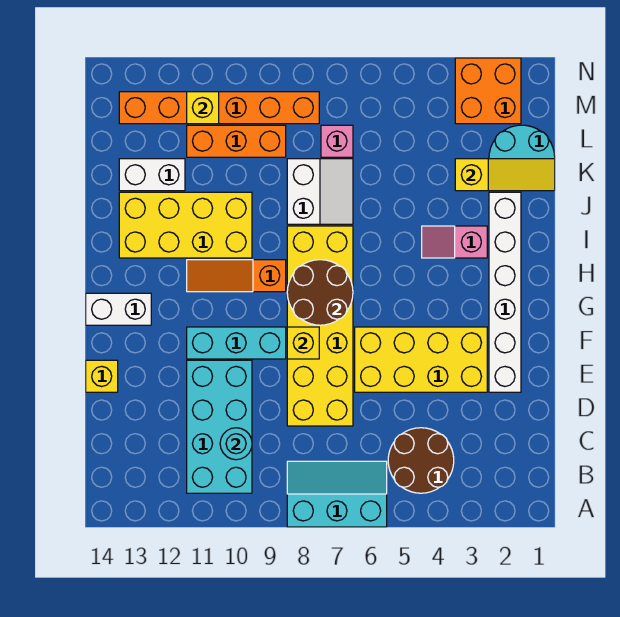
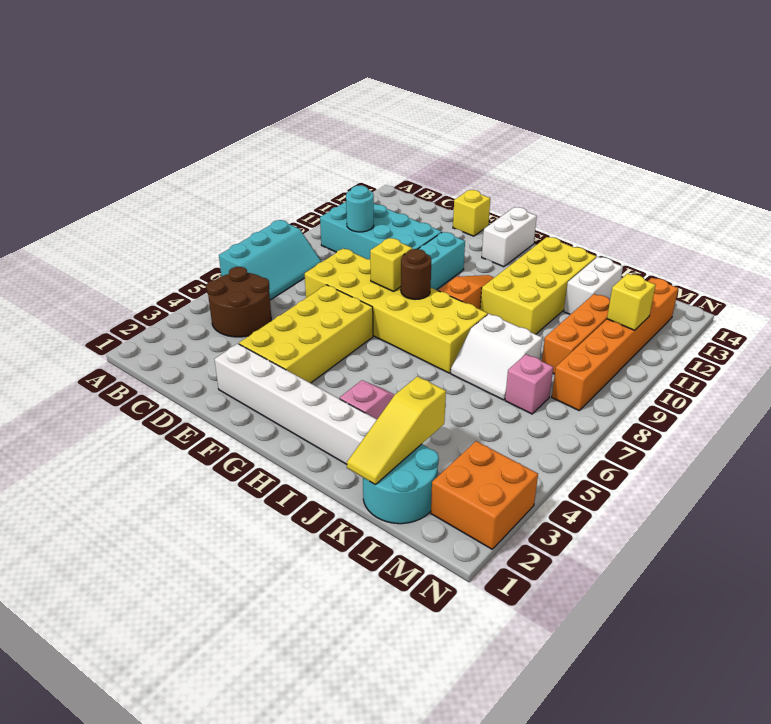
brown 2x2 round brick [287,260,353,325] -> brown 1x1 round brick [401,249,431,300]

